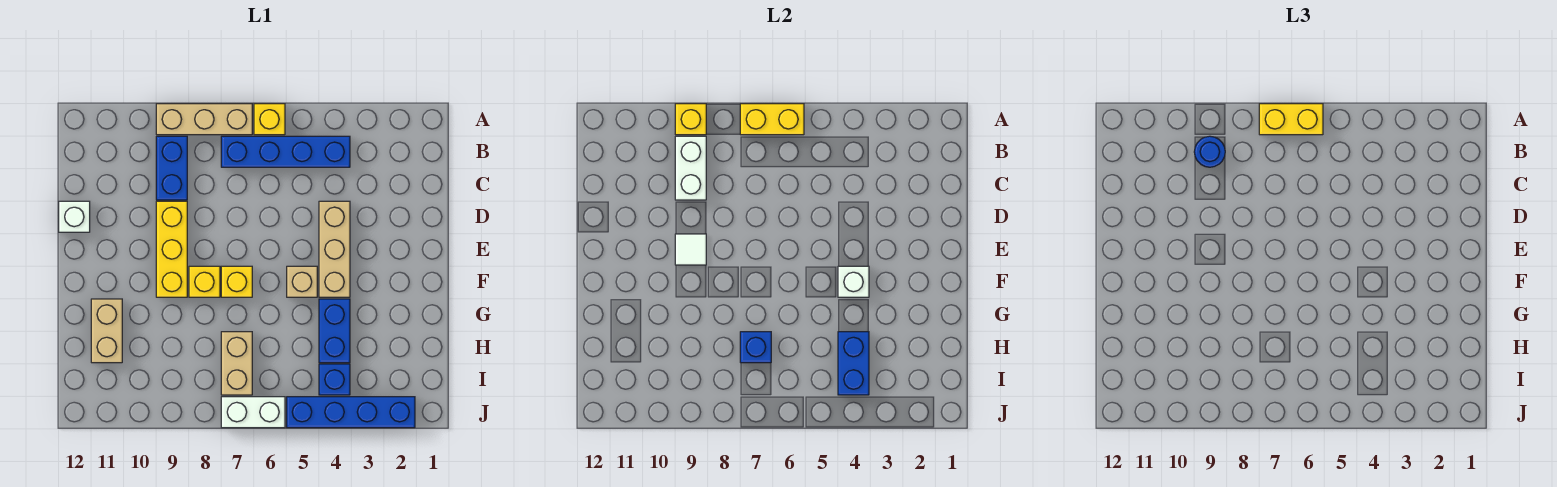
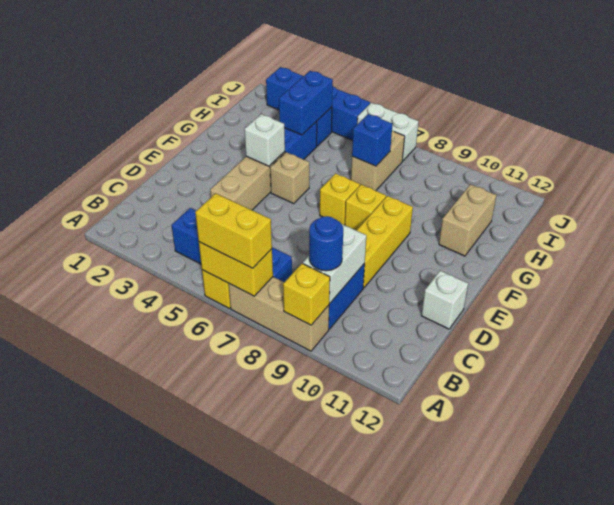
white 1x1 tile [675,234,706,265] -> none

